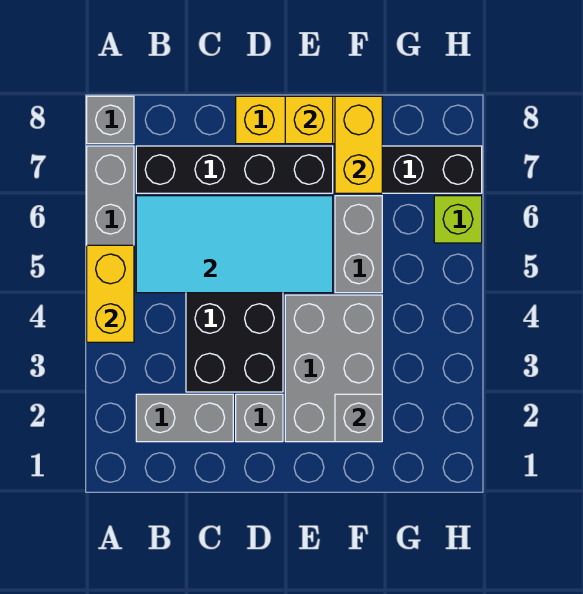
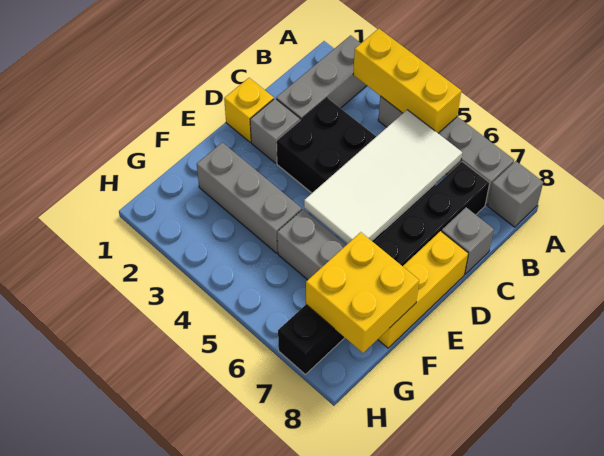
yellow 1x2 brick [87,245,134,342] -> yellow 1x3 brick [353,29,461,133]
grey 1x2 brick [136,394,233,442] -> grey 1x3 brick [276,35,367,120]
cyan 2x4 tile [136,196,333,293] -> white 2x4 tile [304,110,462,244]
grey 2x3 brick [285,295,382,442] -> grey 1x3 brick [197,142,302,253]
yellow 1x1 brick [285,96,333,144] -> yellow 1x1 brick moved to [224,78,274,142]
grey 1x1 brick [335,394,382,442] -> grey 1x1 brick moved to [442,207,494,274]
yellow 1x2 brick [335,96,382,193] -> yellow 2x2 brick [306,232,419,353]
lime 1x1 brick [434,196,482,243] -> none

